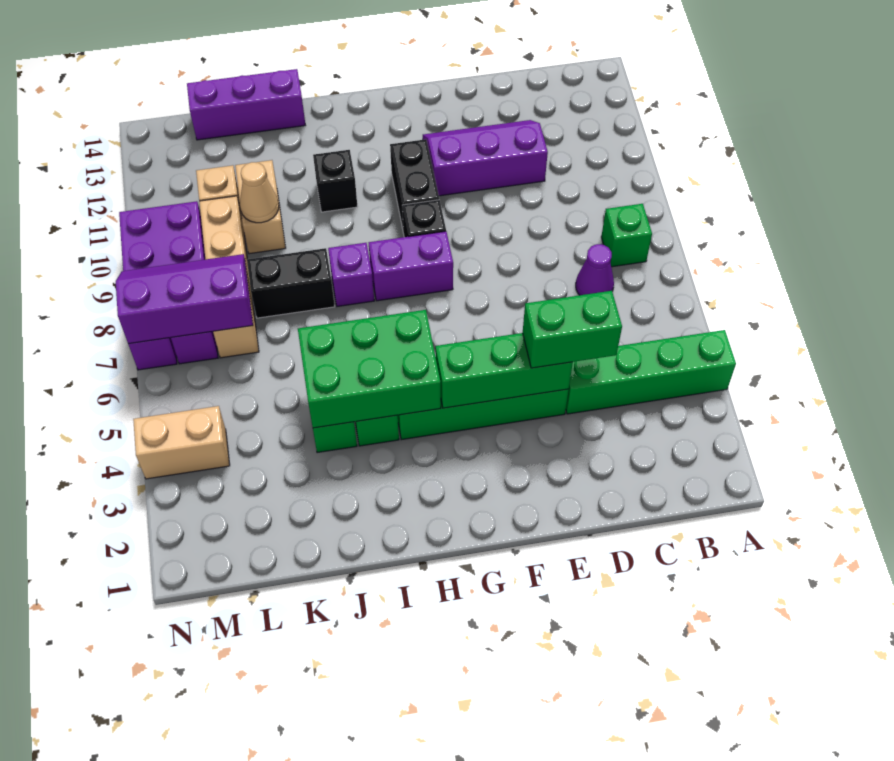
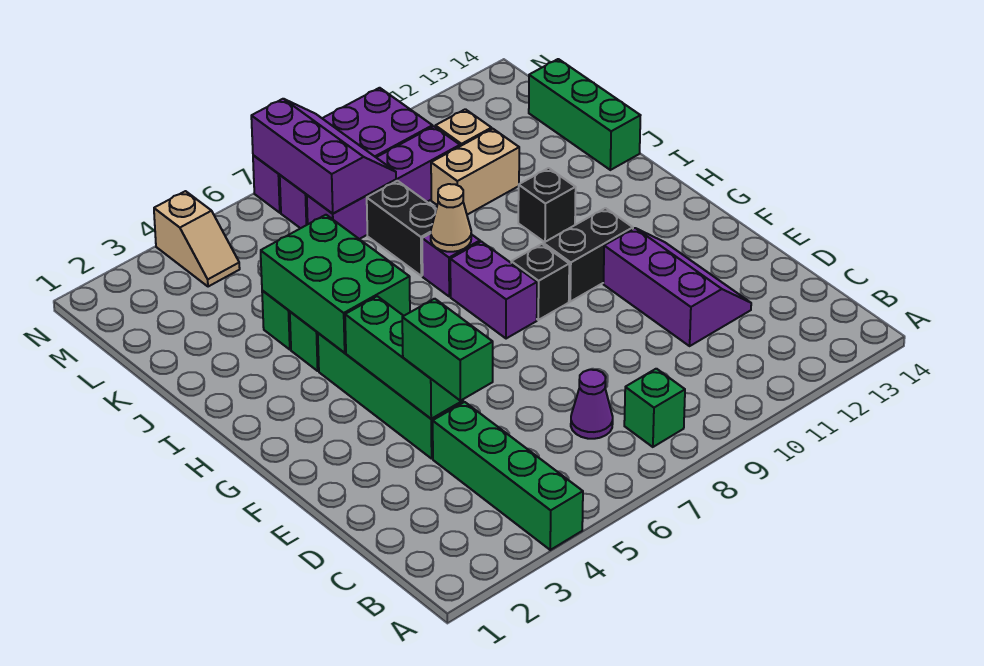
purple 1x3 brick [187,69,305,140] -> green 1x3 brick [529,59,640,170]
tan 1x1 cone [240,162,279,223] -> tan 1x1 cone moved to [431,184,471,252]
tan 1x4 brick [199,196,259,358] -> purple 1x4 brick [307,126,460,239]
tan 1x2 brick [133,406,230,479] -> tan 1x2 slope [154,191,240,287]

